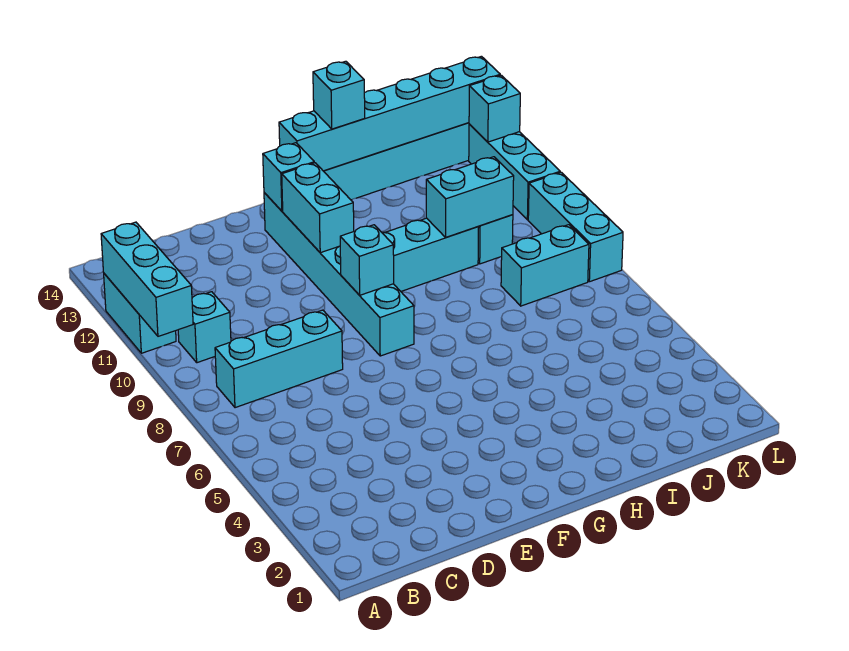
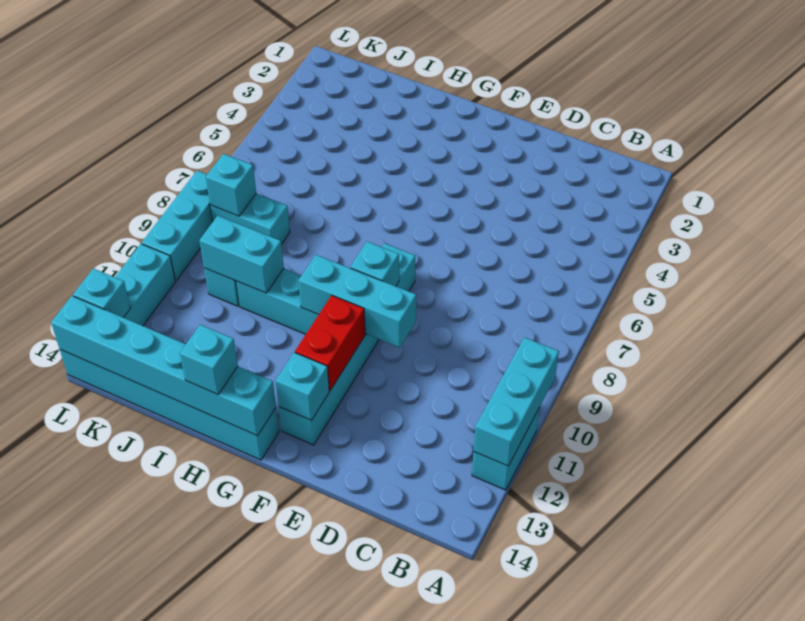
cyan 1x3 brick [215,310,343,408] -> cyan 1x3 brick moved to [298,255,416,348]
cyan 1x1 brick [178,292,231,363] -> cyan 1x1 brick moved to [206,154,256,216]
cyan 1x2 brick [282,163,354,253] -> red 1x2 brick [295,295,365,391]

